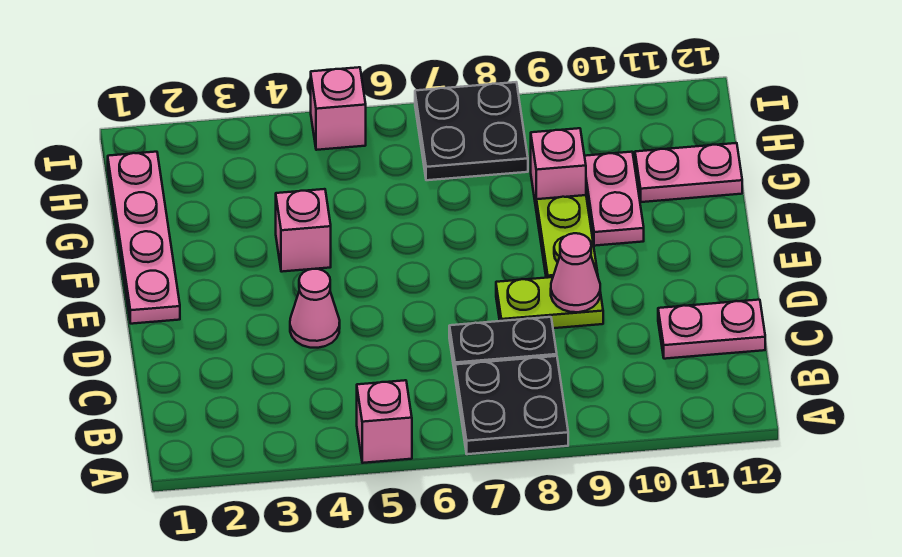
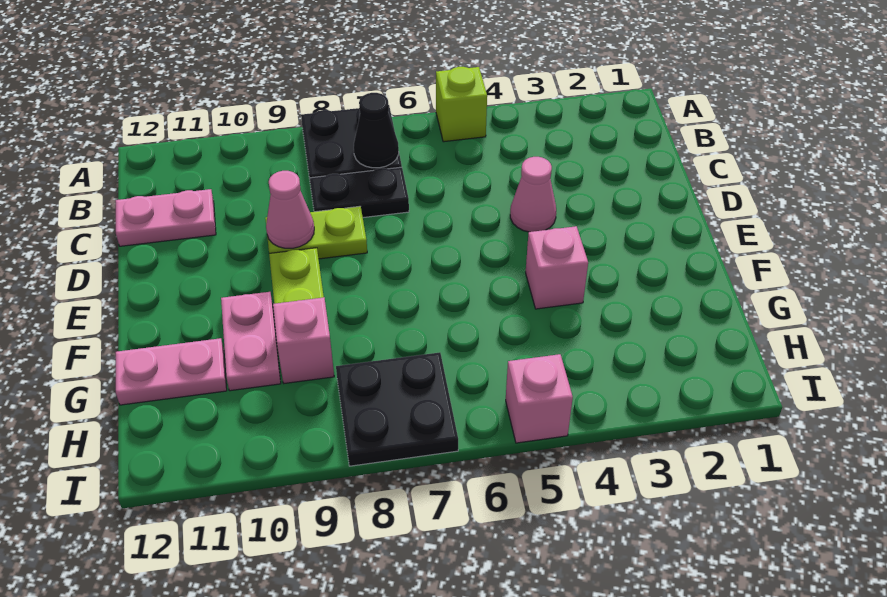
pink 1x1 brick [357,380,412,463] -> lime 1x1 brick [436,67,487,142]
none -> black 1x1 cone [354,93,399,168]
pink 1x4 plate [108,152,180,324] -> none

